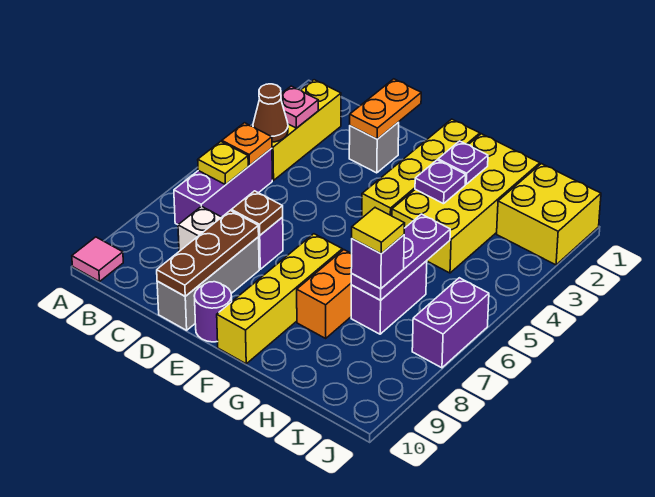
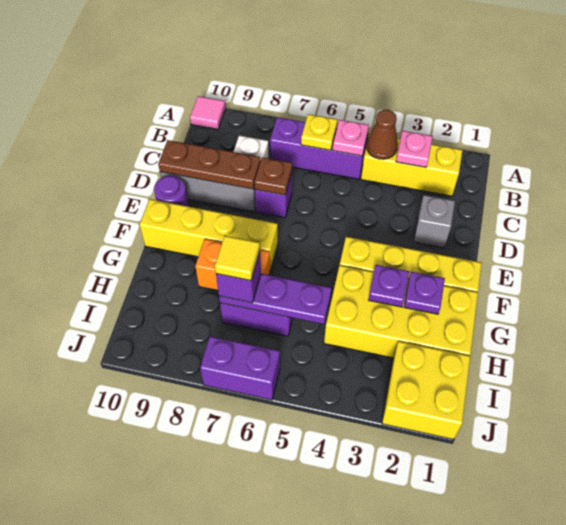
orange 1x1 plate [222,123,272,166] -> pink 1x1 plate [333,120,369,156]
orange 1x2 plate [350,79,421,139] -> none

